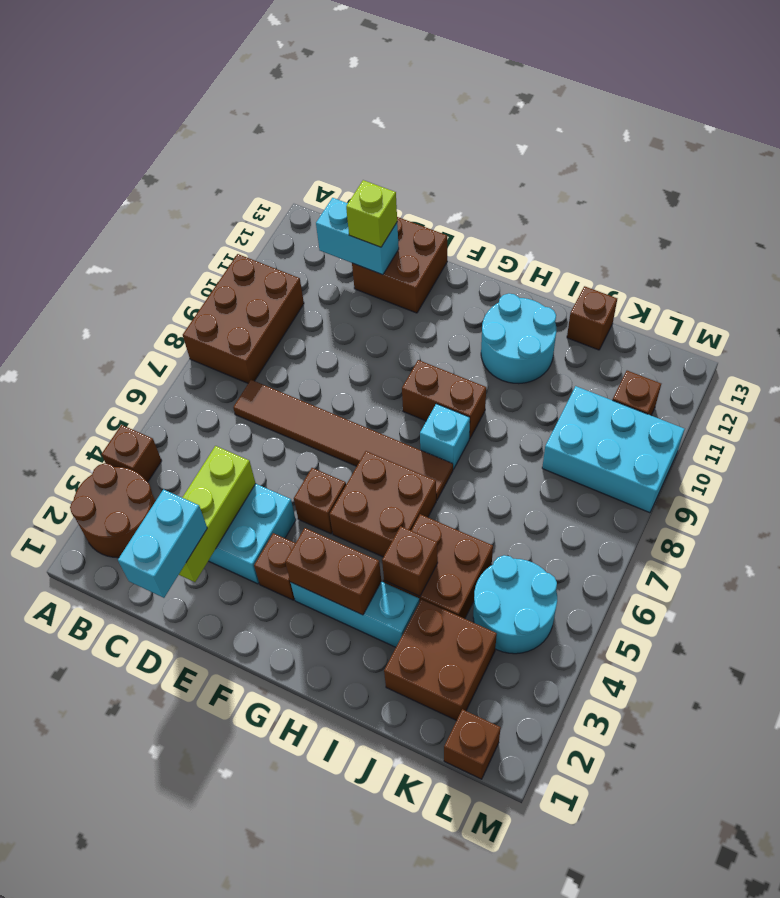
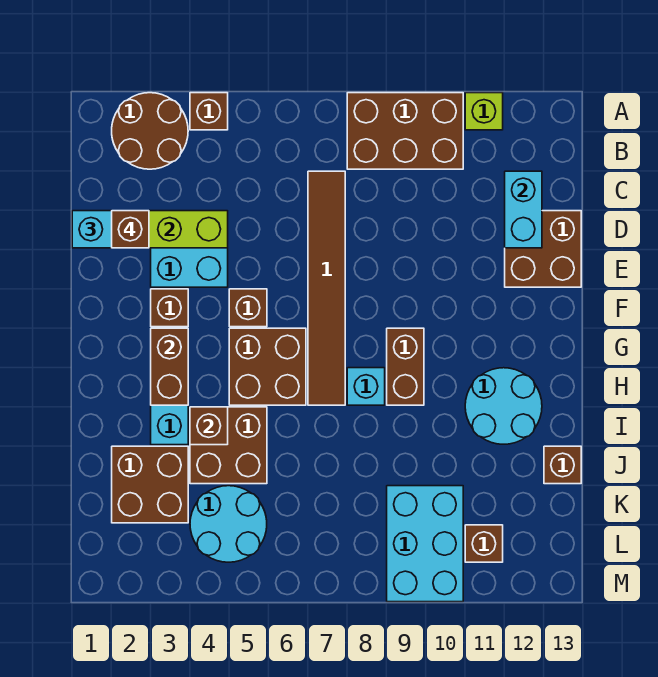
lime 1x1 brick [346,180,397,247] -> lime 1x1 brick moved to [465,93,503,130]
brown 1x1 brick [444,709,501,779] -> brown 1x1 brick moved to [112,211,149,248]

